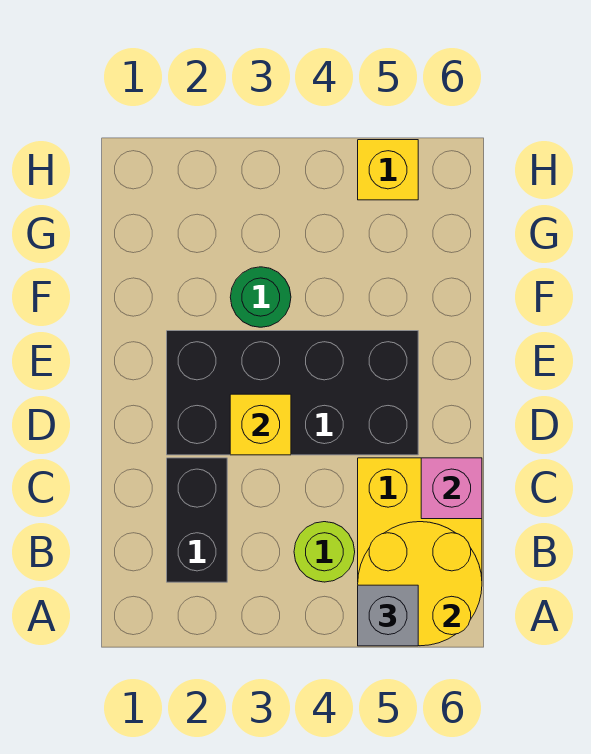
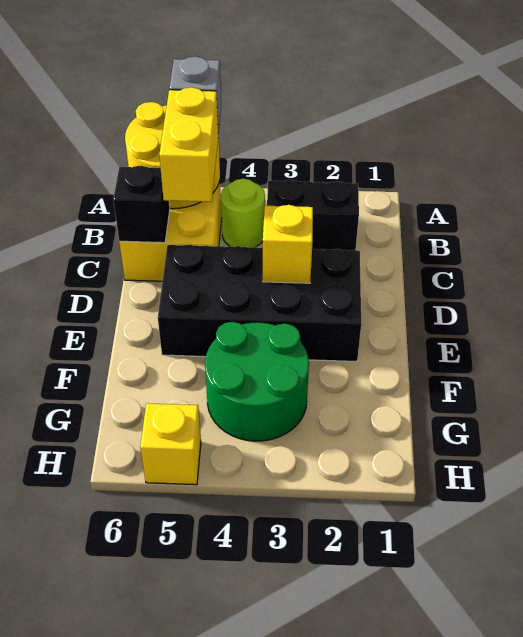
black 1x2 brick [167,458,227,582] -> black 1x2 brick turned to [267,180,359,250]
none -> yellow 1x2 brick [159,87,218,202]
pink 1x1 brick [421,458,482,519] -> black 1x1 brick [113,166,170,243]
green 1x1 round brick [230,267,291,327] -> green 2x2 round brick [205,322,309,441]

